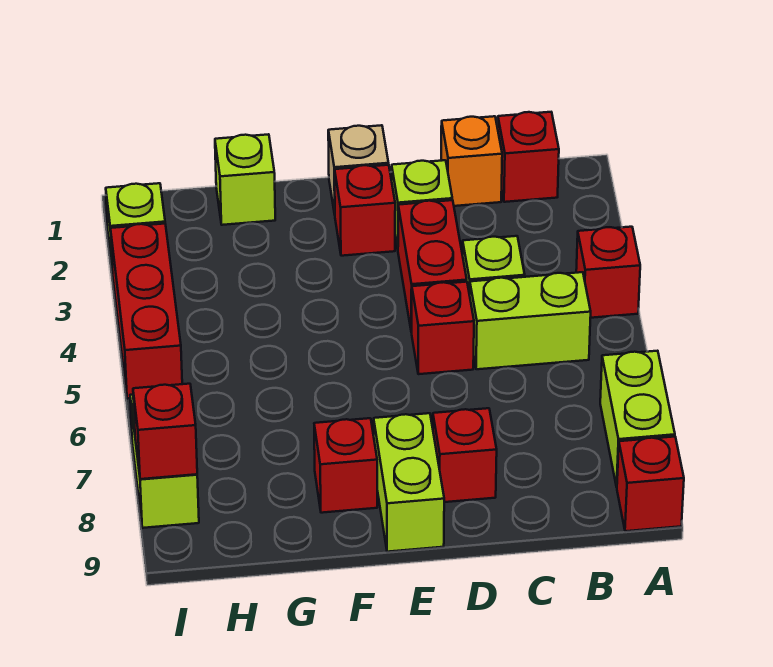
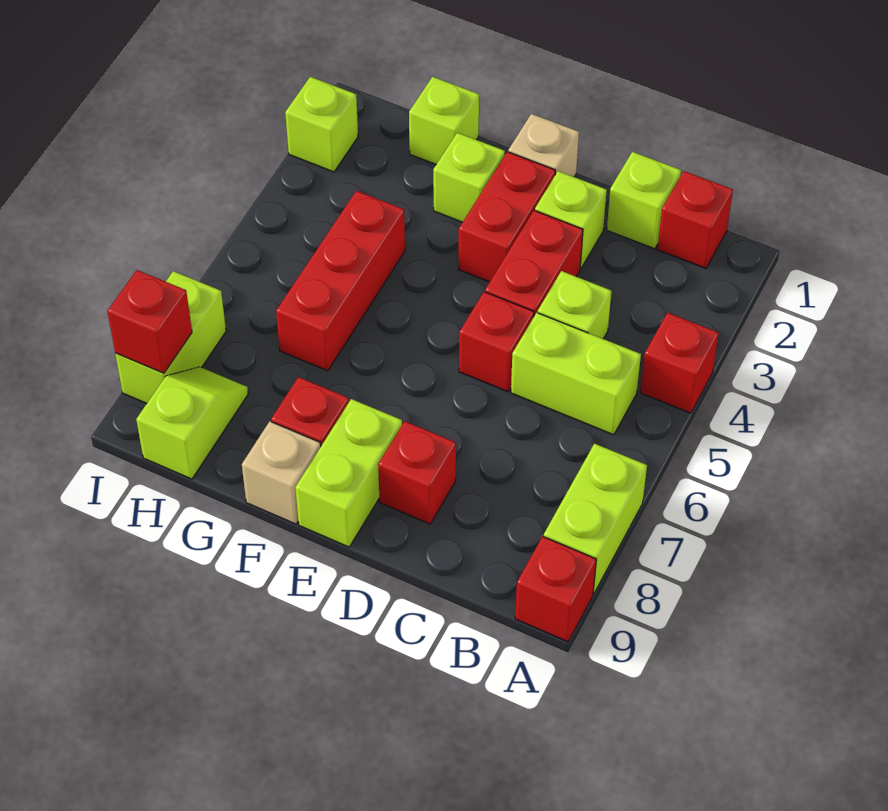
orange 1x1 brick [441,116,502,206] -> lime 1x1 brick [607,152,681,249]
red 1x1 brick [335,165,395,256] -> red 1x2 brick [459,152,555,282]
none -> lime 1x1 brick [433,133,505,222]
none -> tan 1x1 brick [242,421,321,524]
none -> lime 1x2 slope [136,367,248,479]
red 1x3 brick [110,224,182,399] -> red 1x3 brick moved to [276,191,405,371]

